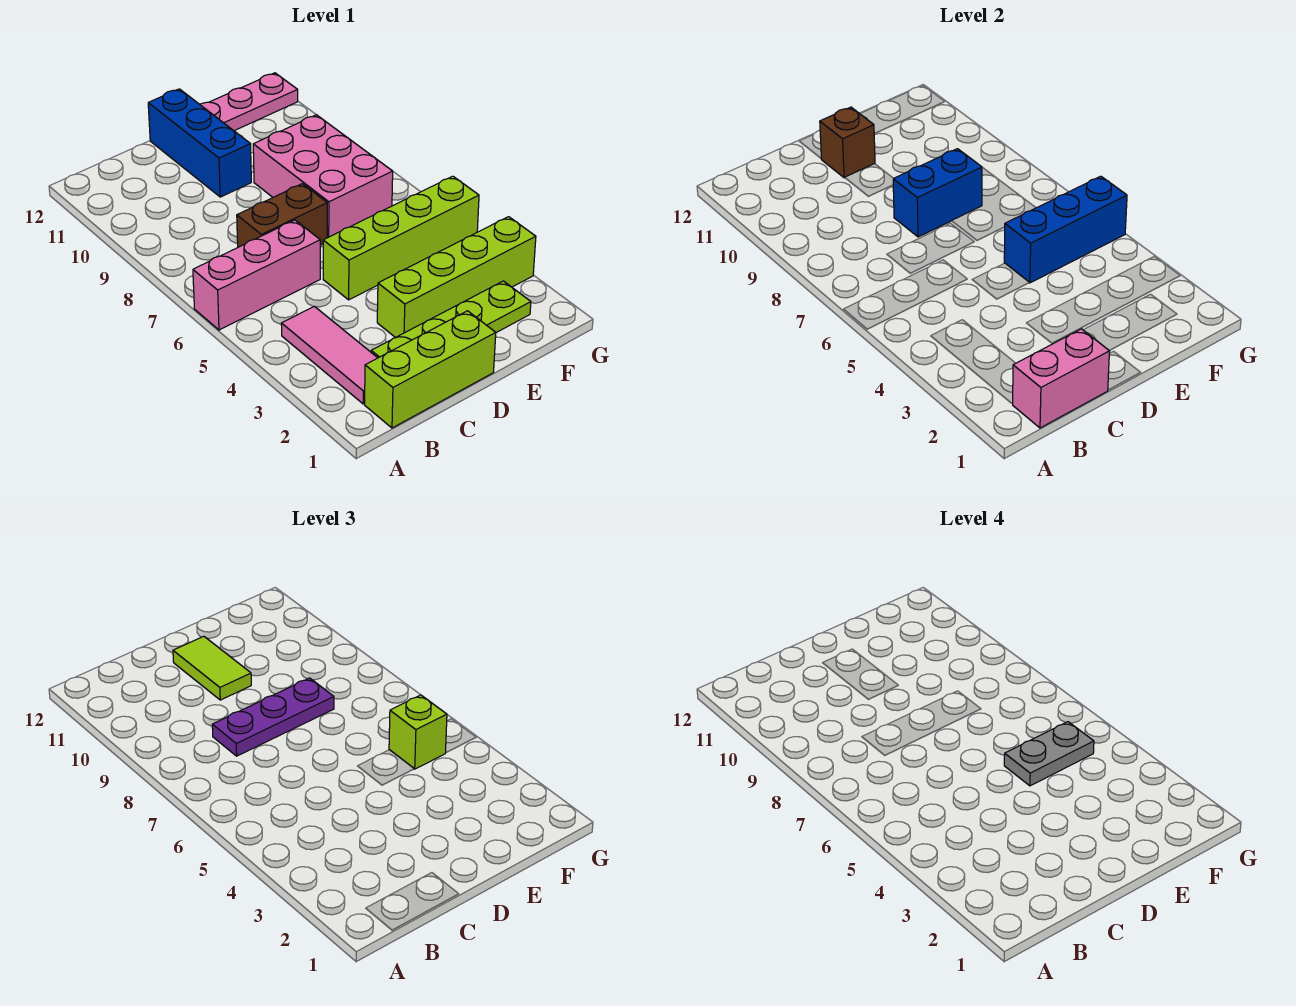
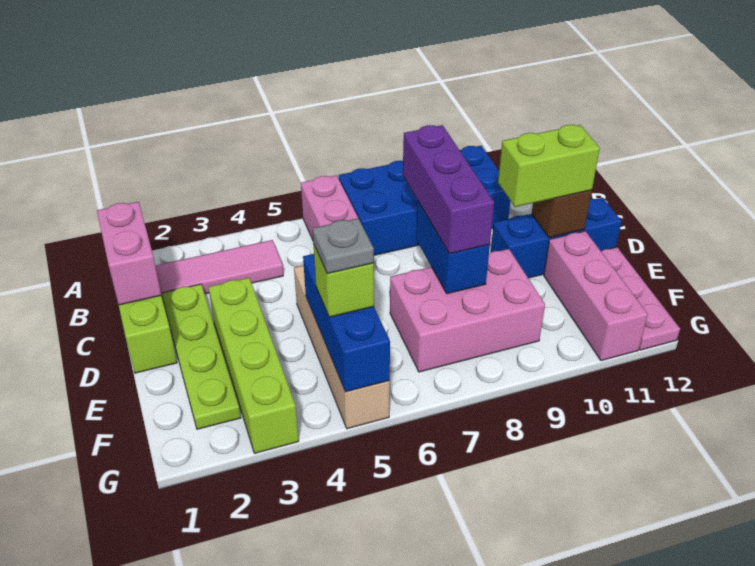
none -> blue 2x4 brick [339,146,510,255]
brown 1x2 brick [237,184,327,247] -> none
purple 1x3 plate [212,678,334,756] -> purple 1x3 brick [403,125,494,254]
lime 1x4 brick [323,176,479,300] -> tan 1x4 brick [294,265,390,429]
lime 1x2 tile [173,636,251,700] -> lime 1x2 brick [498,125,600,207]
grey 1x2 plate [1004,722,1094,786] -> grey 1x1 plate [313,218,374,274]
none -> pink 1x3 brick [544,231,648,361]

